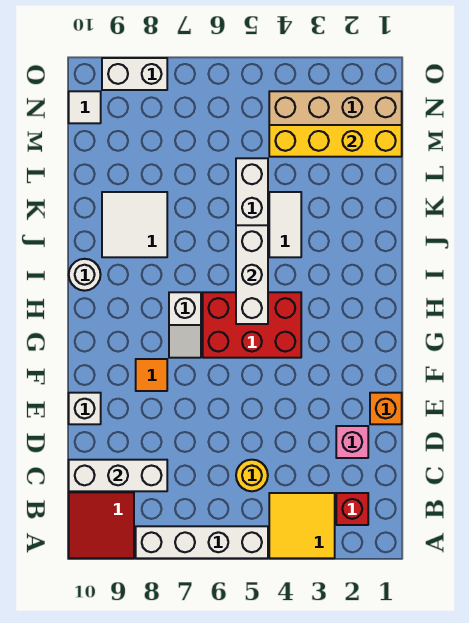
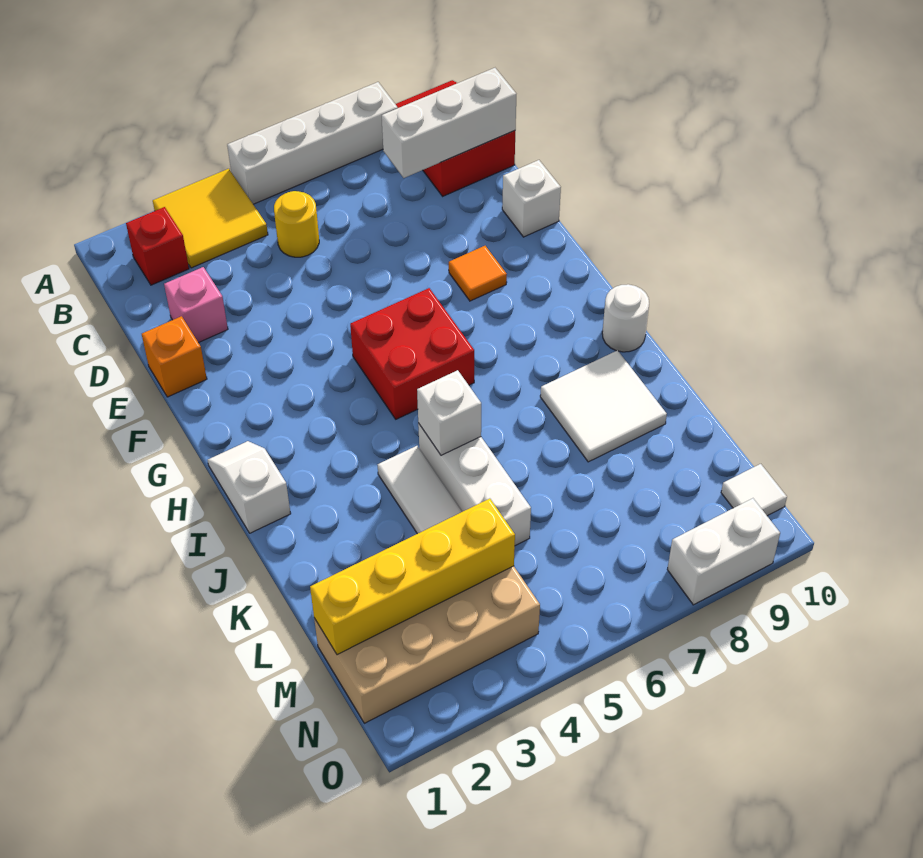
red 2x3 brick [203,292,301,358] -> red 2x2 brick [350,288,474,419]
white 1x2 slope [169,292,201,358] -> white 1x2 slope moved to [208,441,291,533]
white 1x3 brick [236,225,268,324] -> white 1x1 brick [417,370,481,455]

